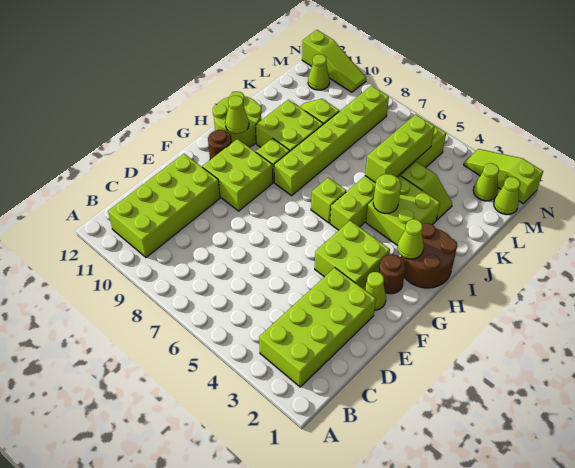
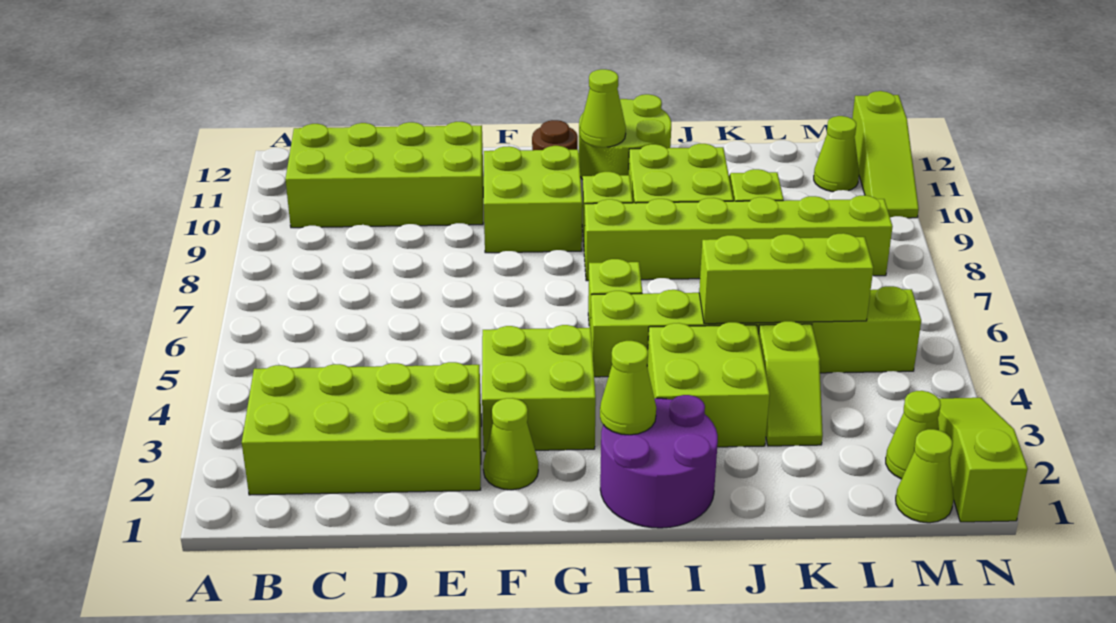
brown 1x1 round brick [379,254,406,294] -> none
brown 2x2 round brick [401,223,457,288] -> purple 2x2 round brick [600,395,718,528]
lime 1x1 round brick [373,174,401,214] -> none

